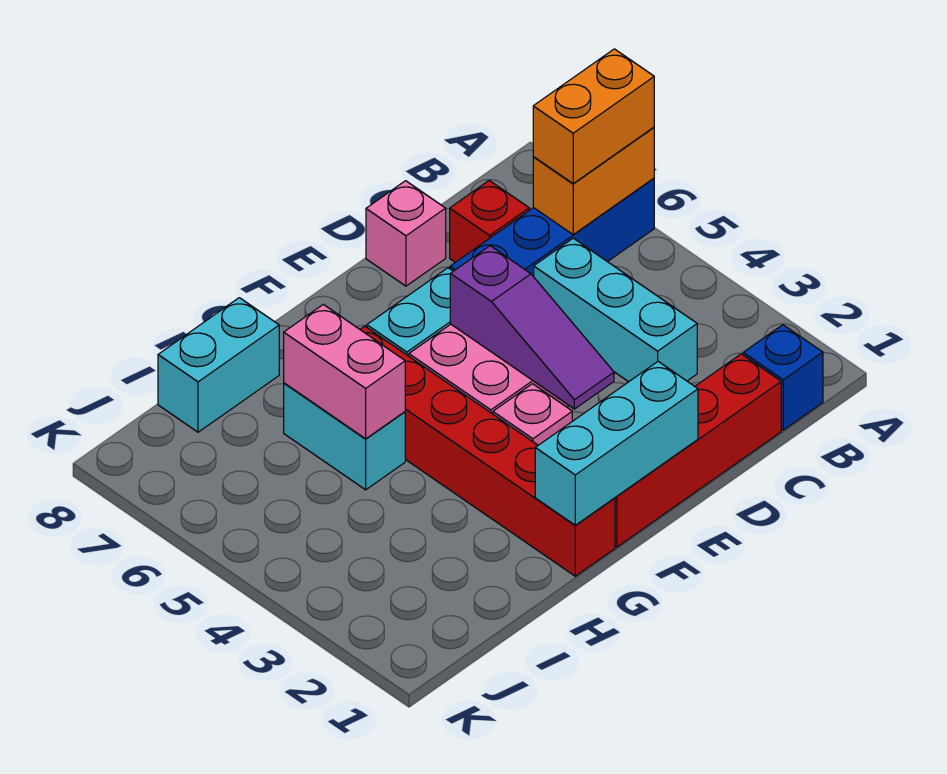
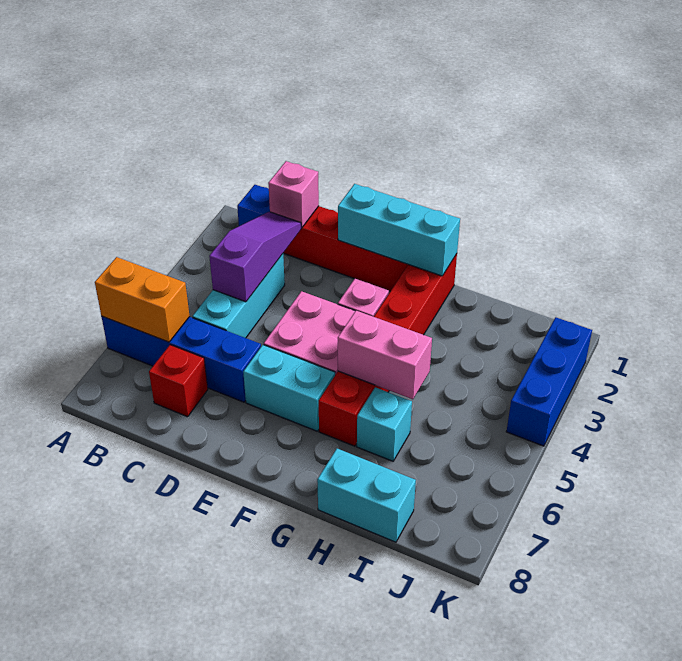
orange 1x2 brick [533,49,654,183] -> none
pink 1x1 brick [366,181,446,286] -> pink 1x1 brick moved to [268,161,319,228]
purple 1x3 slope [450,246,614,409] -> purple 1x3 slope moved to [209,212,301,302]
cyan 1x2 brick [284,383,405,490] -> cyan 1x1 brick [357,387,412,461]
pink 1x2 brick [284,304,405,439] -> pink 1x2 brick turned to [338,311,432,399]
none -> blue 1x3 brick [506,317,592,446]

